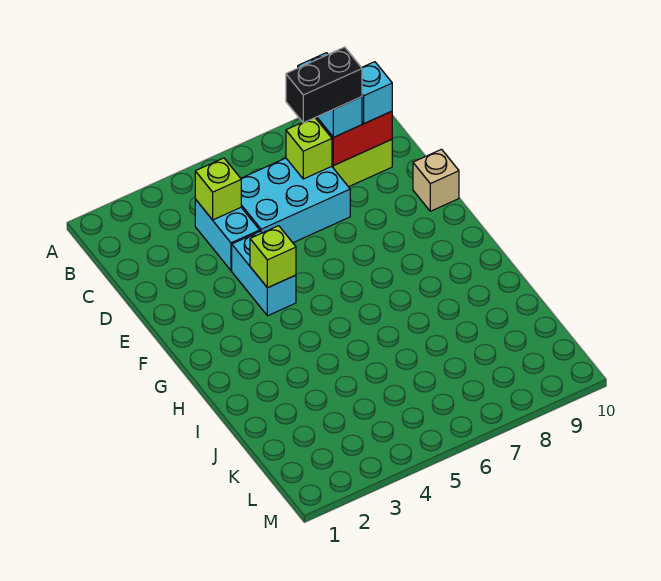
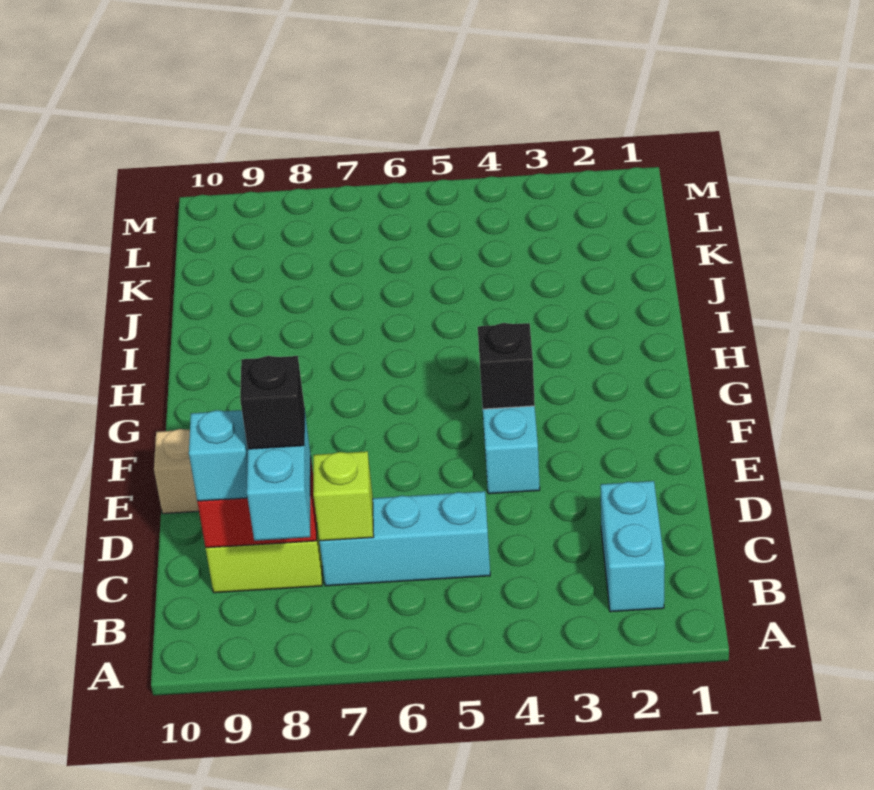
cyan 1x2 brick [195,199,260,271] -> cyan 1x2 brick moved to [601,481,665,612]
lime 1x1 brick [195,158,241,220] -> none
cyan 2x3 brick [241,158,350,243] -> cyan 1x3 brick [319,491,490,586]
black 1x2 brick [286,47,362,123] -> black 1x1 brick [240,356,304,449]
lime 1x1 brick [250,226,296,288] -> black 1x1 brick [478,323,535,409]

